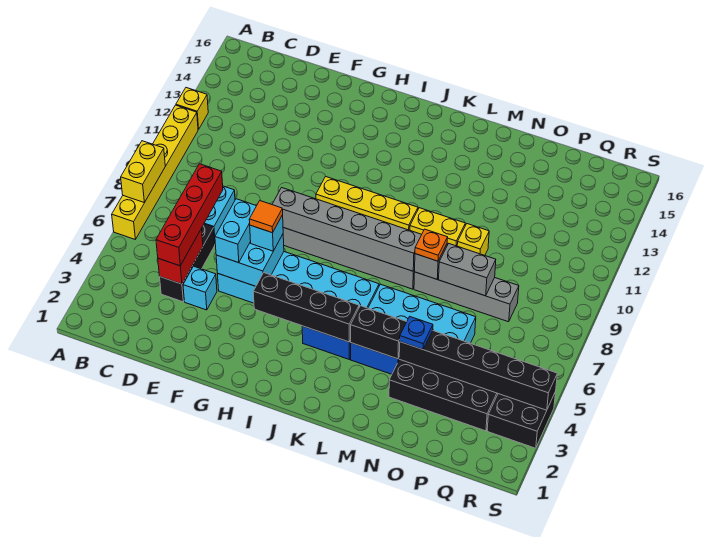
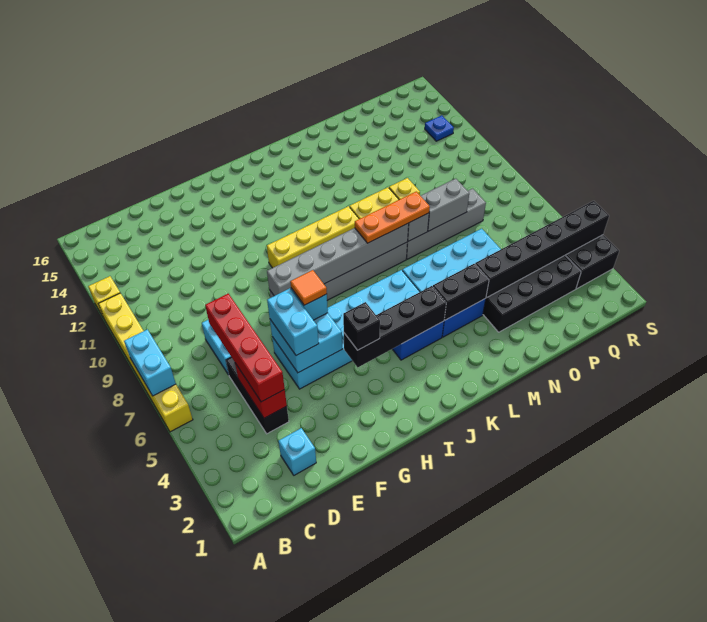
yellow 1x2 brick [121,141,165,202] -> cyan 1x2 brick [124,329,176,396]
cyan 1x1 brick [183,266,217,310] -> cyan 1x1 brick moved to [279,428,316,475]
none -> black 1x1 brick [343,302,380,350]
orange 1x1 plate [415,229,448,261] -> orange 1x3 plate [355,191,430,243]
blue 1x1 plate [400,317,433,349] -> blue 1x1 plate moved to [425,115,454,141]

